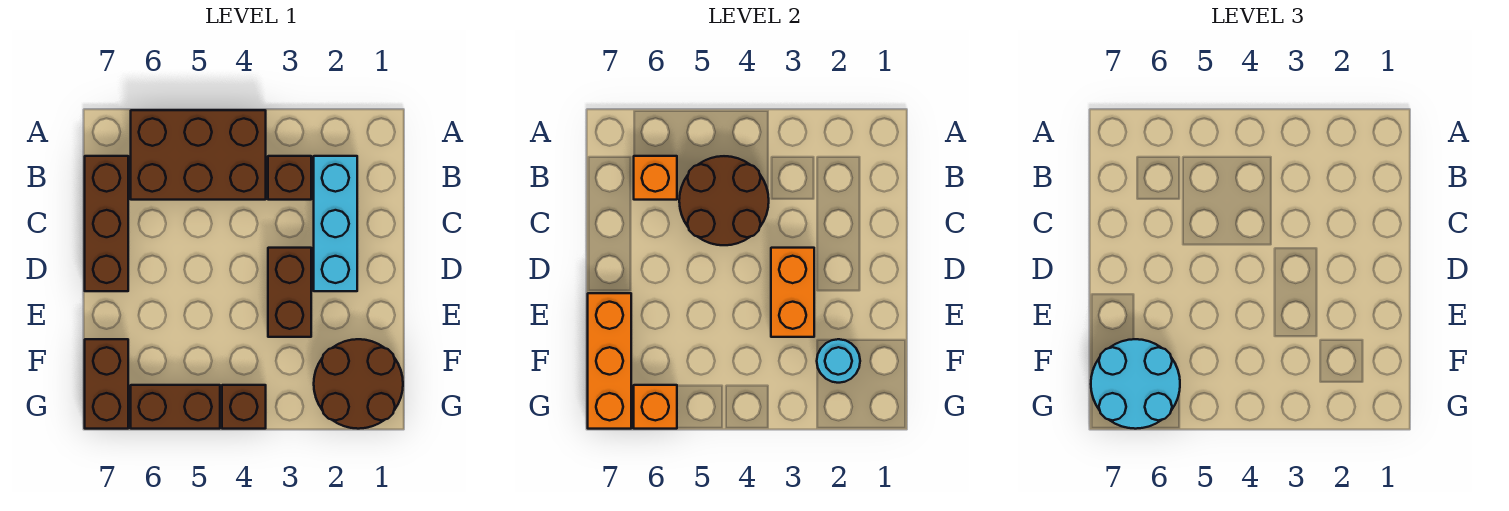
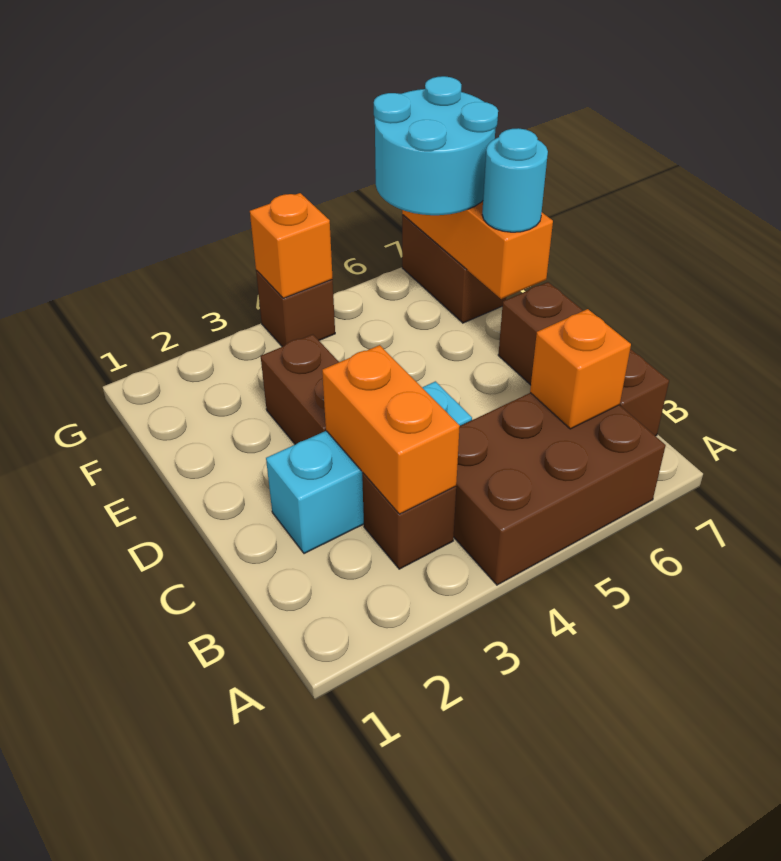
cyan 1x3 brick [314,156,357,291] -> cyan 1x3 brick turned to [266,381,472,554]
brown 2x2 round brick [679,156,769,245] -> none
orange 1x2 brick [771,248,814,337] -> orange 1x2 brick moved to [322,345,460,514]
brown 2x2 round brick [314,339,403,429] -> none
cyan 1x1 round brick [817,339,860,383] -> cyan 1x1 round brick moved to [482,128,548,232]
brown 1x2 brick [131,385,220,429] -> none
orange 1x1 brick [634,385,677,429] -> orange 1x1 brick moved to [250,193,333,298]

